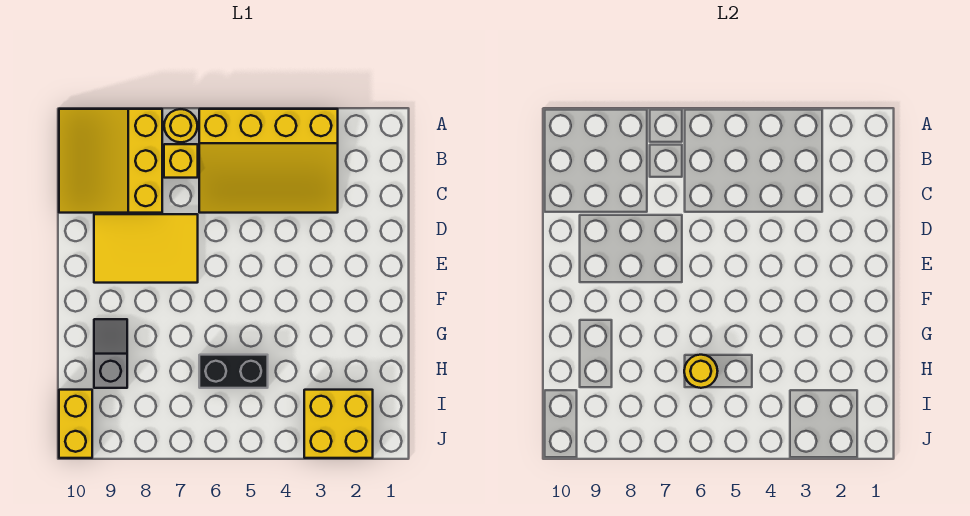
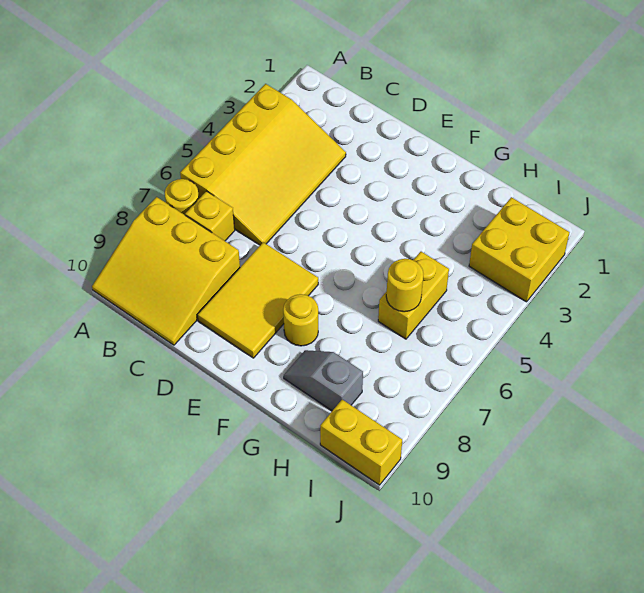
none -> yellow 1x1 round brick [283,294,318,346]
black 1x2 brick [199,355,268,388] -> yellow 1x2 brick [378,252,449,339]

